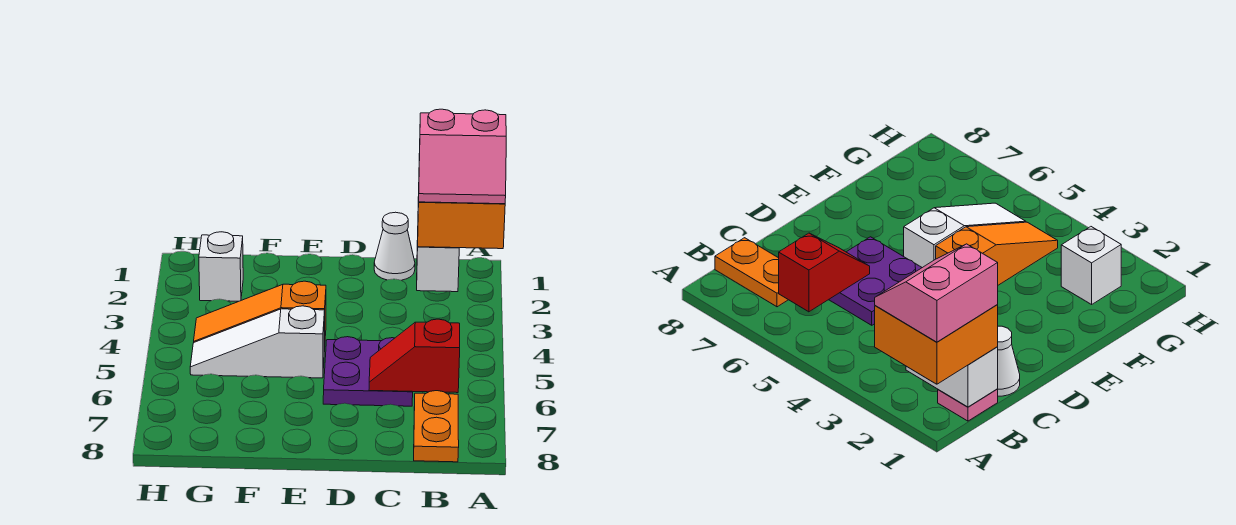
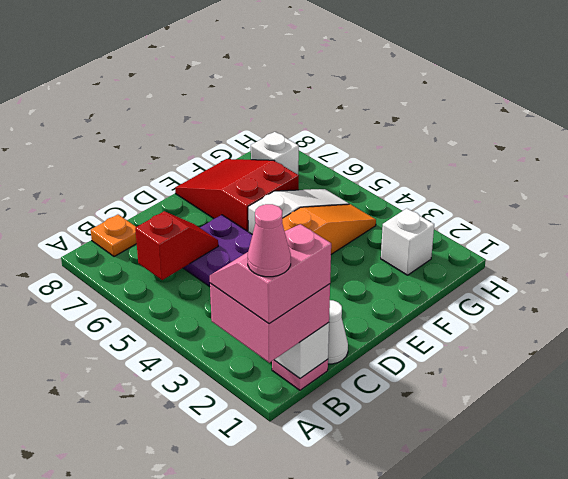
orange 2x2 brick [418,197,505,249] -> pink 2x2 brick [210,283,330,363]
none -> pink 1x1 cone [248,204,291,277]
orange 1x2 plate [414,391,459,462] -> orange 1x1 plate [91,215,137,257]
none -> red 2x3 slope [175,159,299,231]
none -> white 1x1 brick [251,132,299,175]

